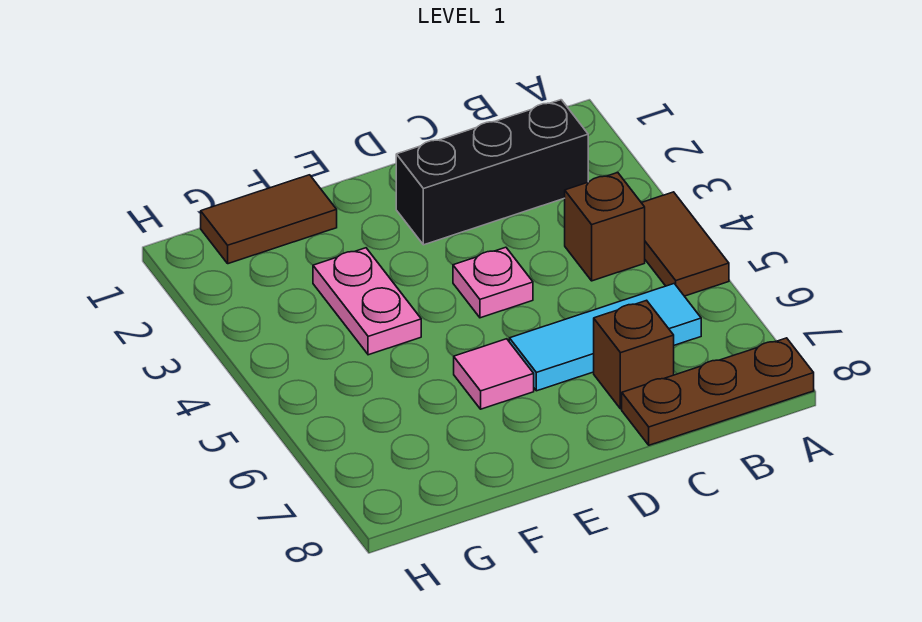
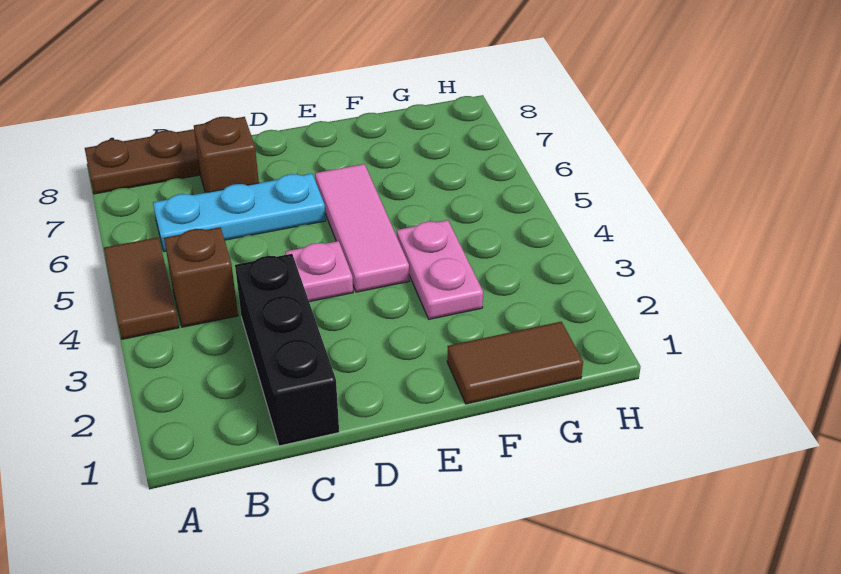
black 1x3 brick [396,100,588,245] -> black 1x3 brick turned to [235,254,339,446]
cyan 1x3 tile [509,284,701,391] -> cyan 1x3 plate [153,174,326,252]
pink 1x1 tile [454,339,534,409] -> pink 1x3 tile [315,164,409,292]

